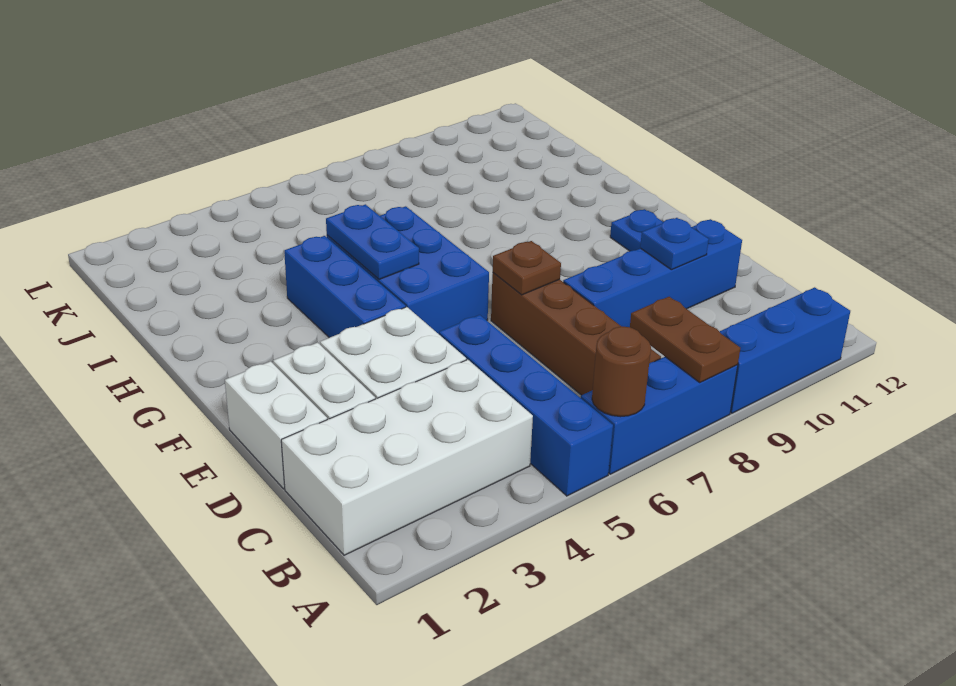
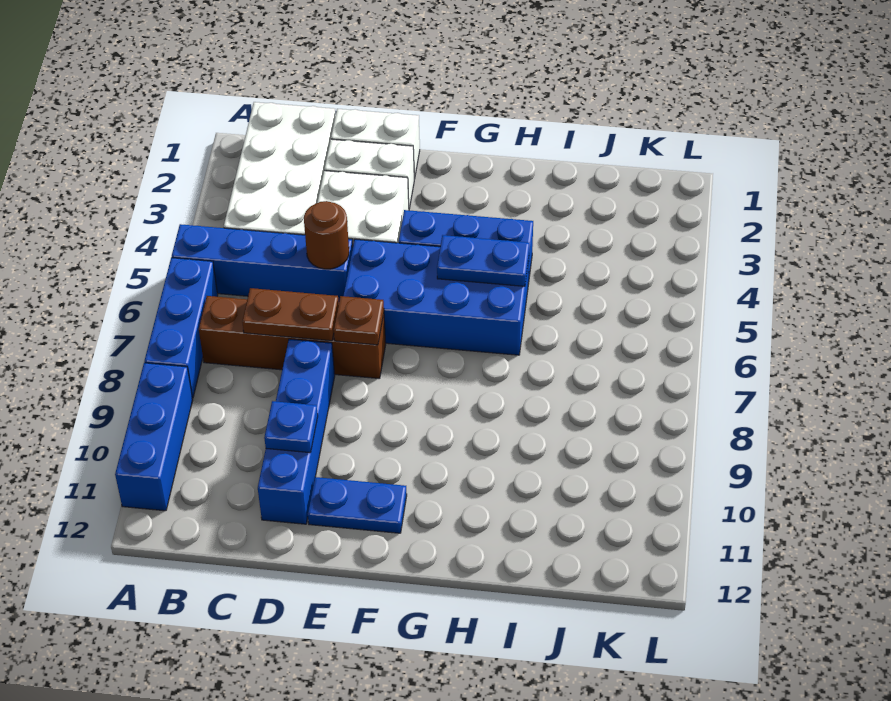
brown 1x1 round brick [592,326,651,417] -> brown 1x1 round brick moved to [304,201,349,269]
brown 1x2 plate [630,297,740,382] -> brown 1x2 plate moved to [242,288,339,341]
blue 2x3 brick [327,206,489,334] -> blue 2x4 brick [343,239,529,355]

